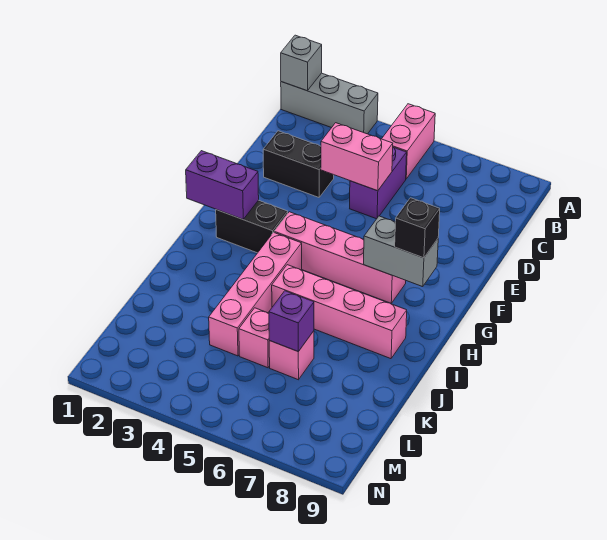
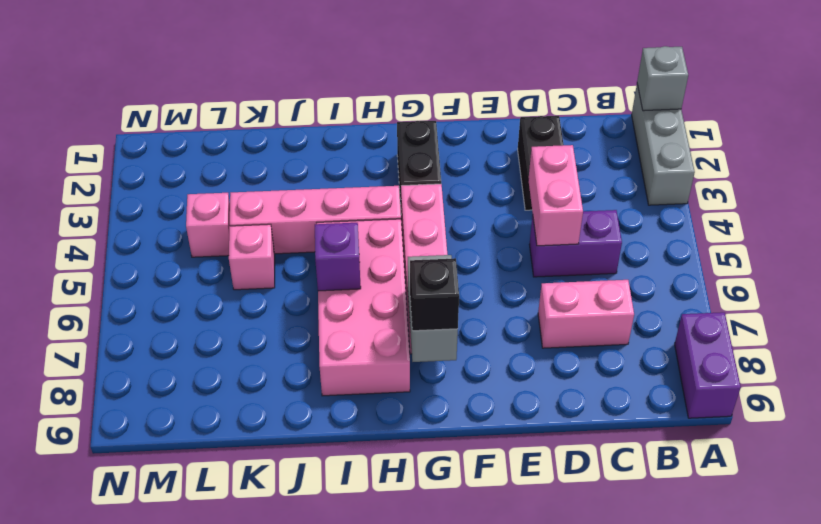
pink 1x2 brick [382,104,435,179] -> pink 1x2 brick moved to [538,280,634,348]
purple 1x2 brick [186,151,259,219] -> purple 1x2 brick moved to [675,312,741,418]
pink 1x4 brick [272,265,407,359] -> pink 2x4 brick [317,219,410,396]
pink 1x1 brick [269,331,314,380] -> pink 1x1 brick moved to [186,193,230,257]
purple 1x1 brick [269,291,314,352] -> purple 1x1 brick moved to [315,223,361,291]

